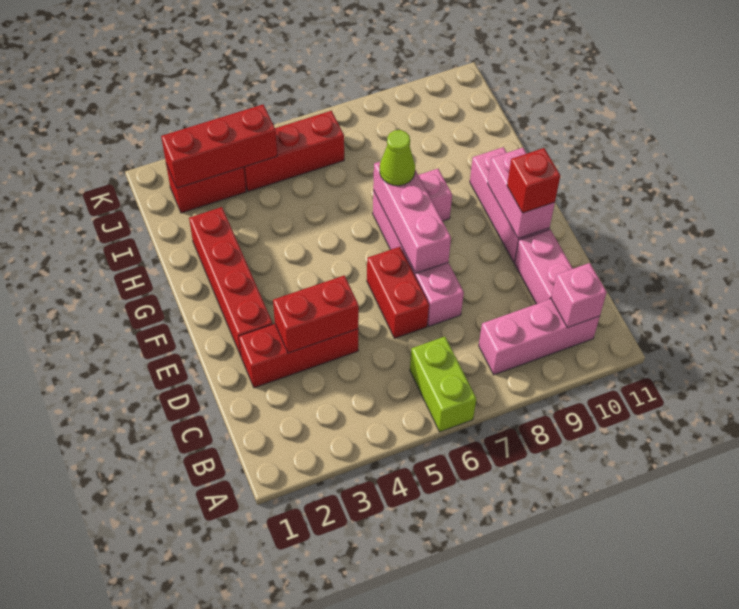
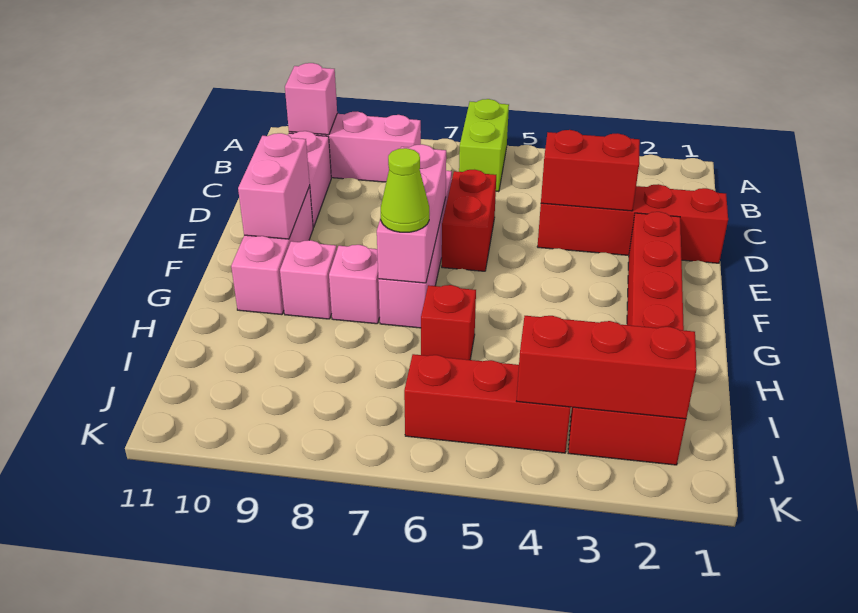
red 1x3 brick [239,324,358,388] -> red 1x4 brick [537,184,728,263]
red 1x1 brick [507,148,560,213] -> red 1x1 brick moved to [421,285,476,360]
none -> pink 1x1 brick [280,240,337,319]

